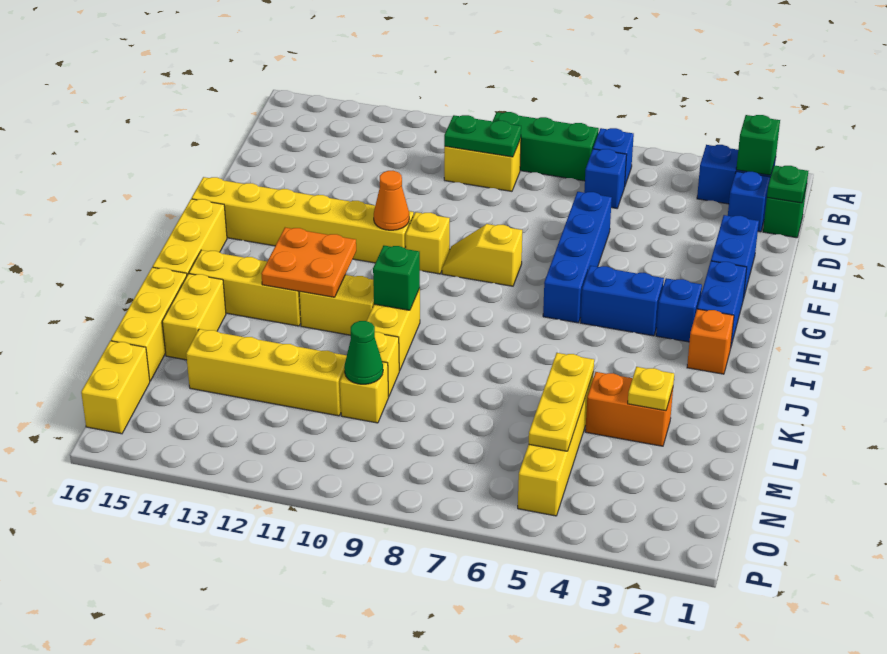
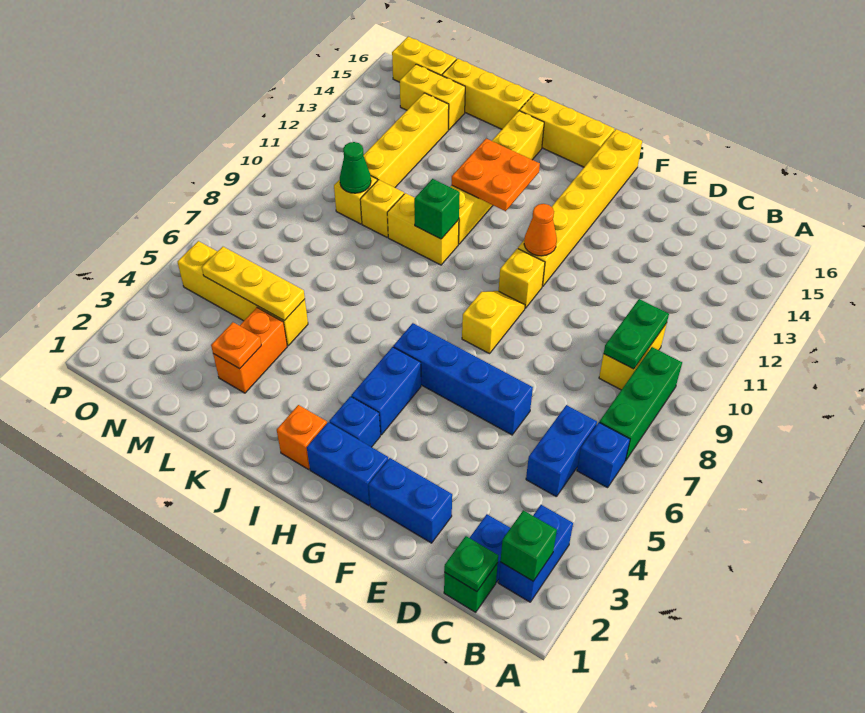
blue 1x1 brick [584,149,627,208] -> blue 1x2 brick [526,405,597,497]
yellow 1x2 brick [162,274,226,360] -> yellow 1x2 brick moved to [400,64,465,130]
yellow 1x1 plate [628,367,674,411] -> orange 1x1 plate [211,322,261,369]

